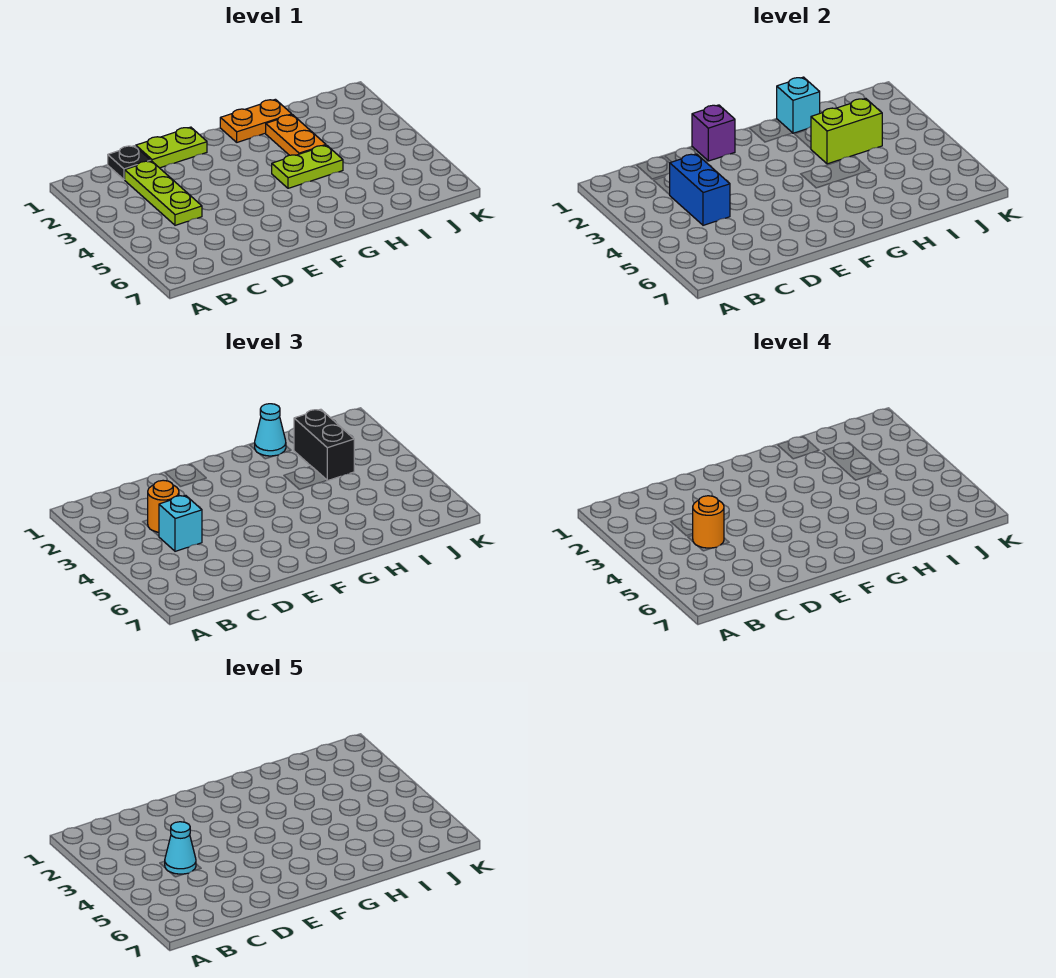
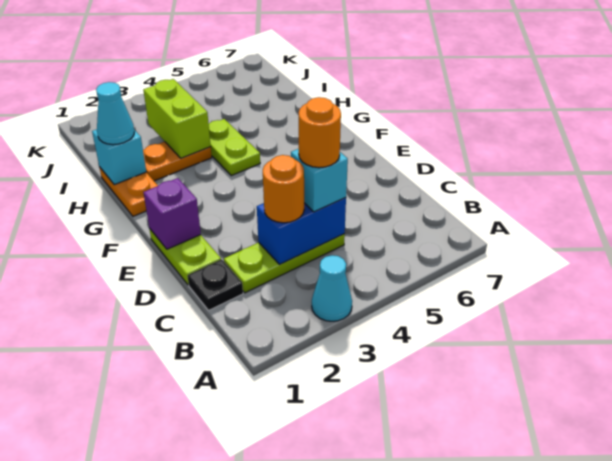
cyan 1x1 cone [165,822,196,874] -> cyan 1x1 cone moved to [312,255,352,321]
black 1x2 brick [294,409,354,481] -> none

